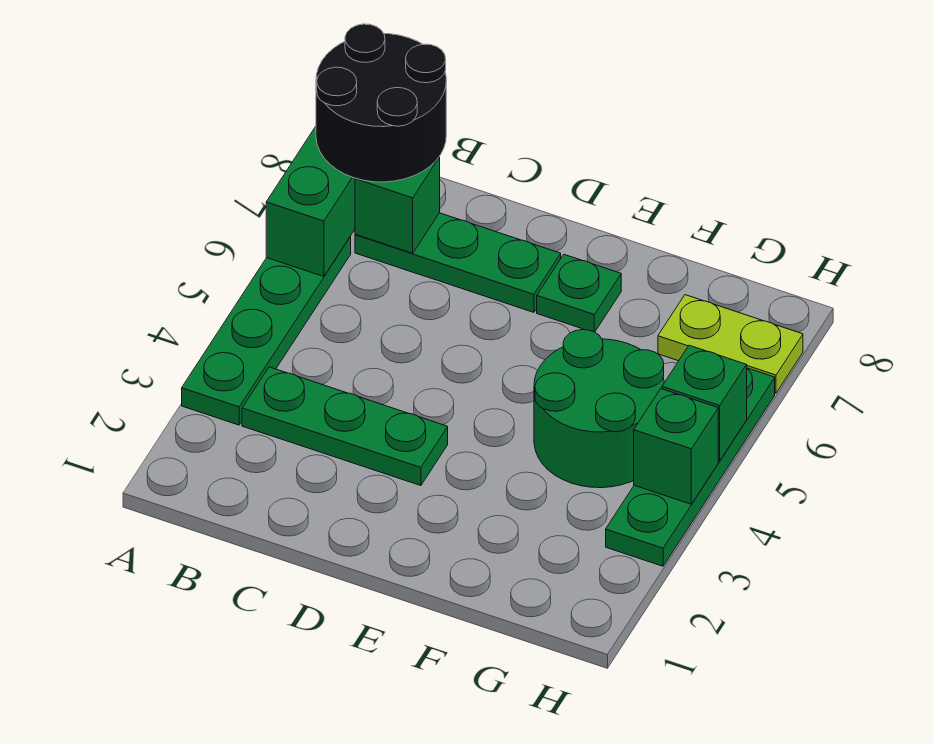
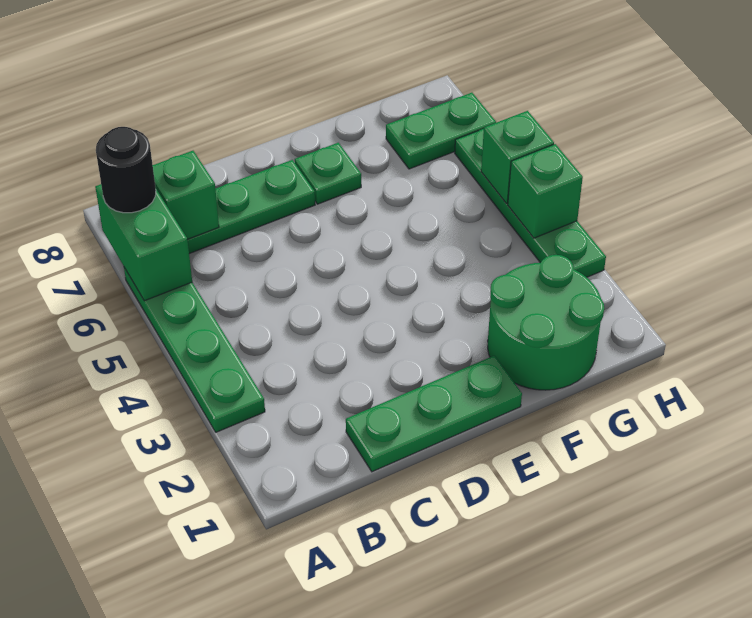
black 2x2 round brick [316,24,446,182] -> black 1x1 round brick [96,127,156,213]
green 1x3 plate [242,367,448,486] -> green 1x3 plate moved to [346,356,522,472]
green 2x2 round brick [534,330,664,488] -> green 2x2 round brick moved to [488,255,604,390]
lime 1x2 plate [658,295,803,393] -> green 1x2 plate [386,93,496,169]

